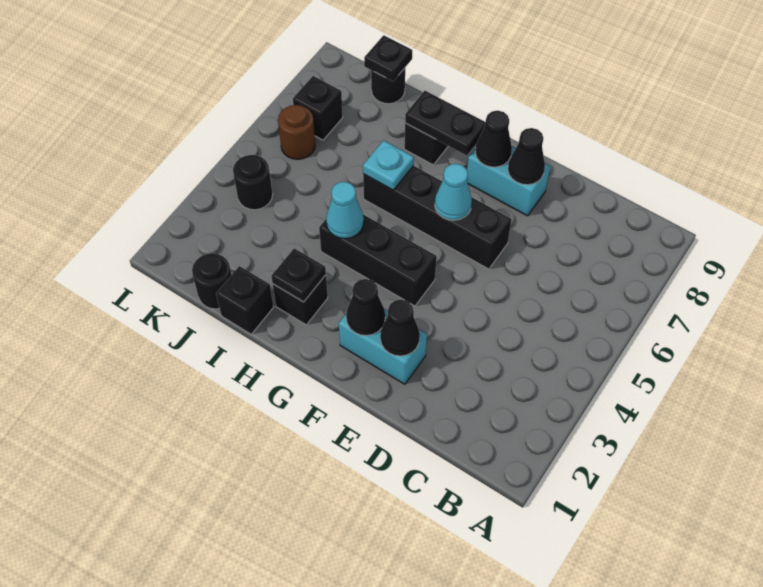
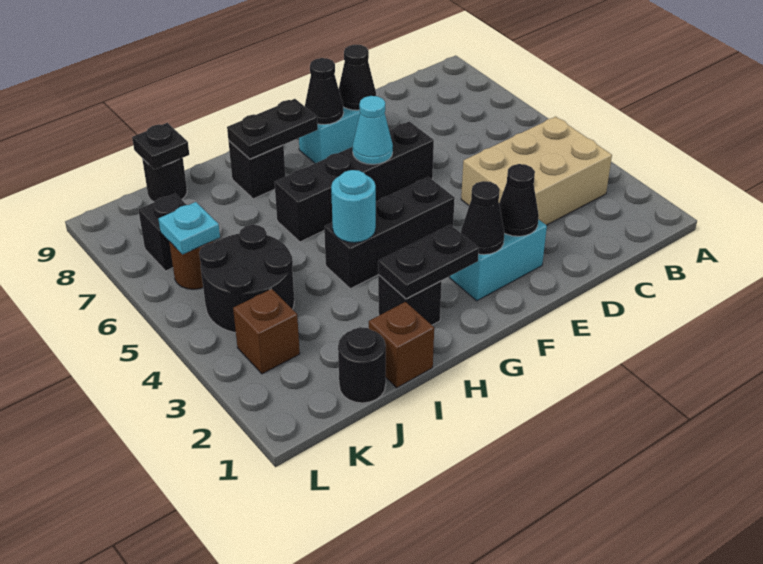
none -> tan 2x3 brick [461,117,612,225]
black 1x1 plate [271,248,326,302] -> black 1x2 plate [378,225,479,299]
cyan 1x1 cone [326,182,364,239] -> cyan 1x1 round brick [331,170,376,243]
cyan 1x1 plate [363,140,414,190] -> cyan 1x1 plate moved to [158,202,220,255]
black 1x1 brick [216,266,273,334] -> brown 1x1 brick [369,302,434,388]
none -> brown 1x1 brick [233,289,300,374]
black 1x1 round brick [233,155,273,210] -> black 2x2 round brick [199,225,294,333]

